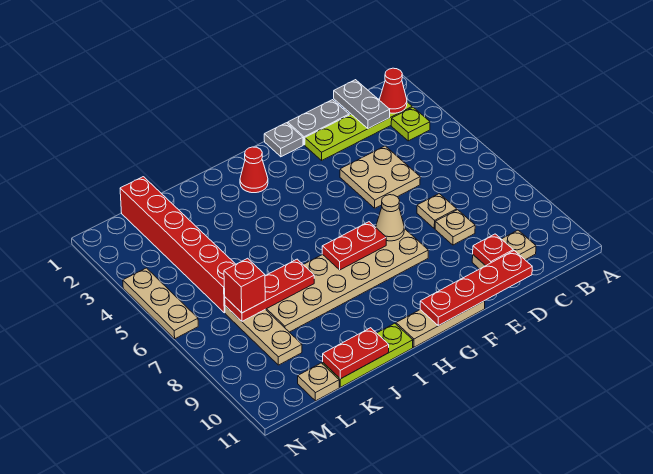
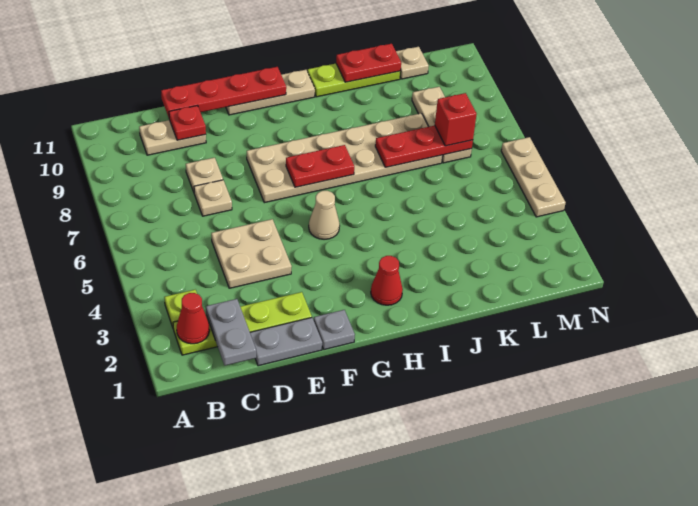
tan 1x1 cone [376,195,405,241] -> tan 1x1 cone moved to [309,191,340,239]
red 1x6 brick [120,177,236,313] -> none

